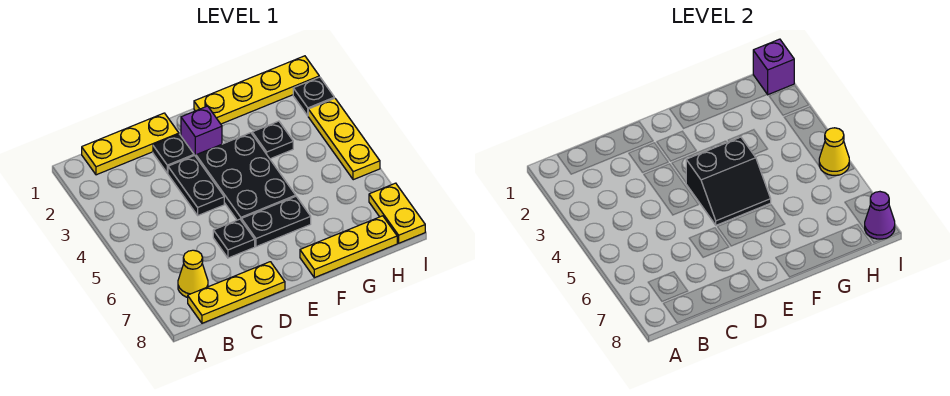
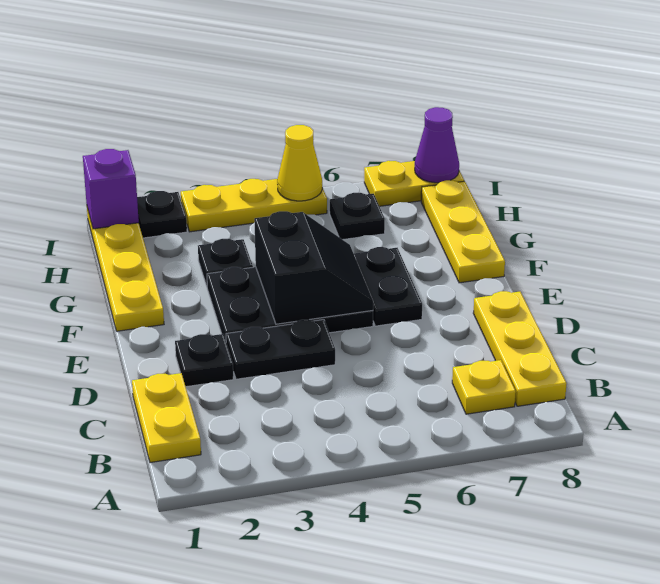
yellow 1x3 plate [82,113,179,175] -> yellow 1x2 plate [132,373,201,463]
yellow 1x1 cone [178,250,208,297] -> yellow 1x1 plate [452,360,516,414]
black 1x1 plate [213,219,255,258] -> black 1x1 plate moved to [330,193,385,240]
purple 1x1 brick [181,106,222,156] -> none

